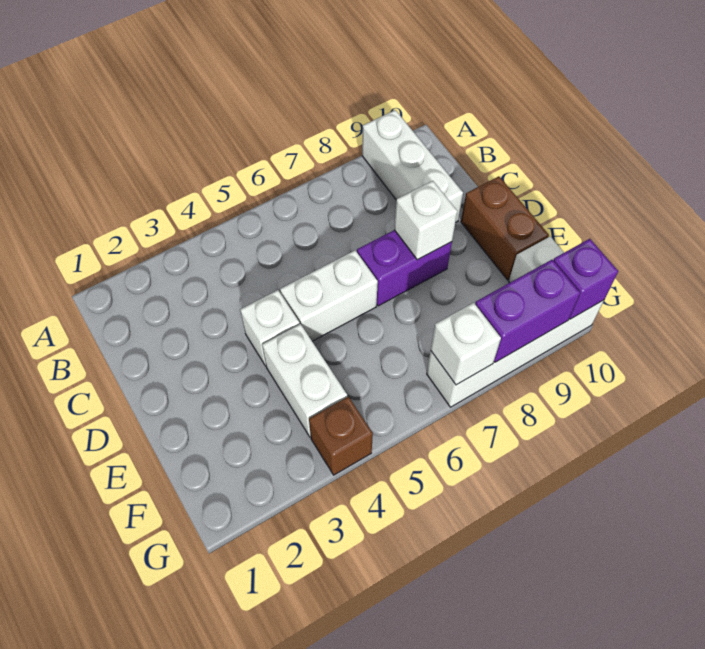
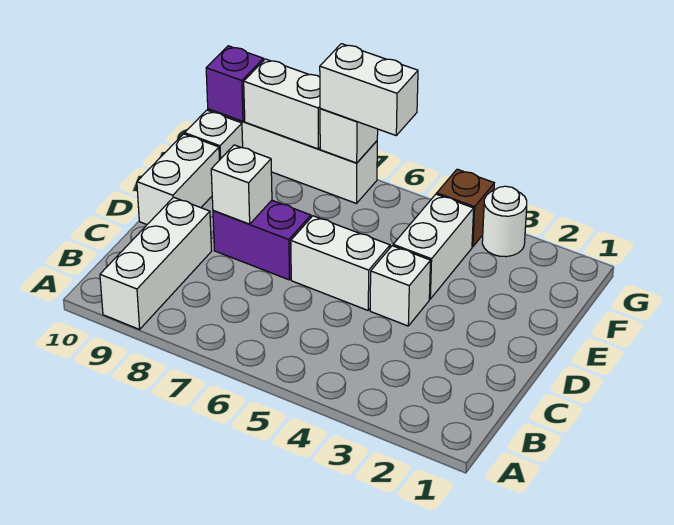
brown 1x2 brick [461,176,549,280] -> white 1x2 brick [137,134,219,225]
none -> white 1x1 round brick [482,186,527,257]
none -> white 1x2 brick [320,44,418,135]
purple 1x2 brick [475,260,580,362] -> white 1x2 brick [244,59,320,149]

